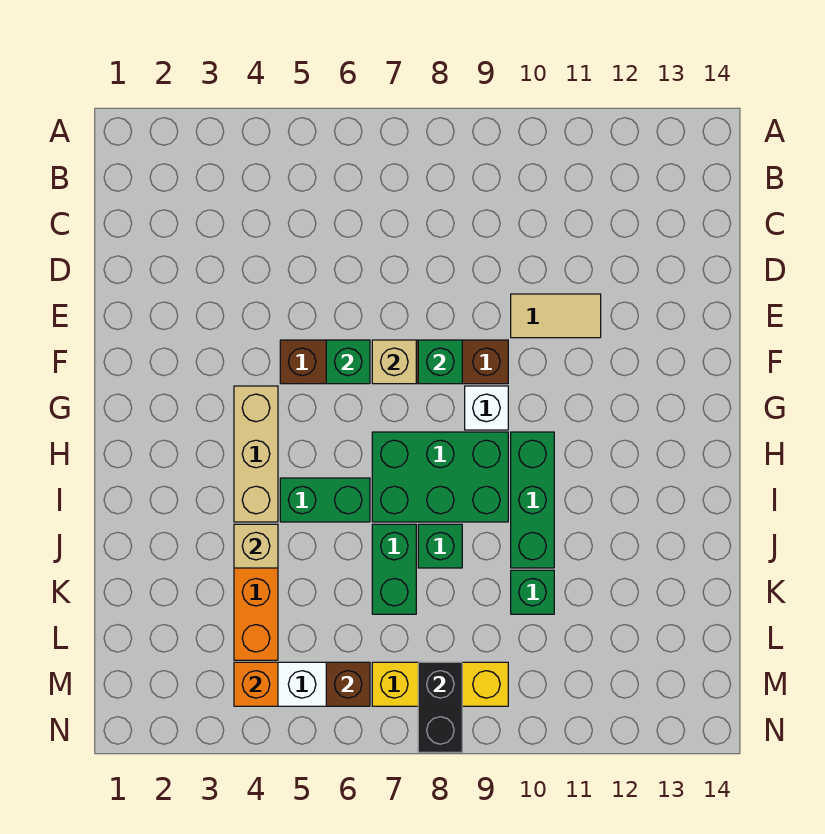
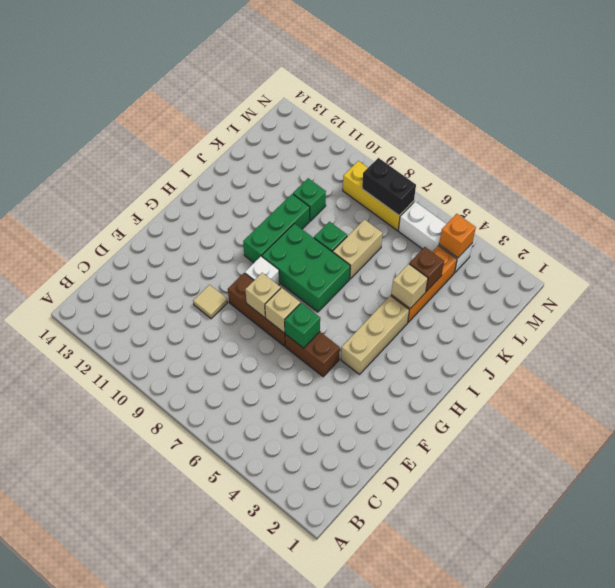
tan 1x2 tile [511,294,601,338] -> tan 1x1 tile [193,285,227,319]
green 1x1 brick [418,340,462,384] -> tan 1x1 brick [245,273,281,318]
green 1x2 brick [280,478,370,522] -> none
green 1x2 brick [372,524,416,614] -> tan 1x2 brick [333,220,383,279]
brown 1x1 brick [326,662,370,706] -> brown 1x1 brick moved to [409,247,444,292]
black 1x2 brick [418,662,462,752] -> black 1x2 brick turned to [362,158,416,215]

